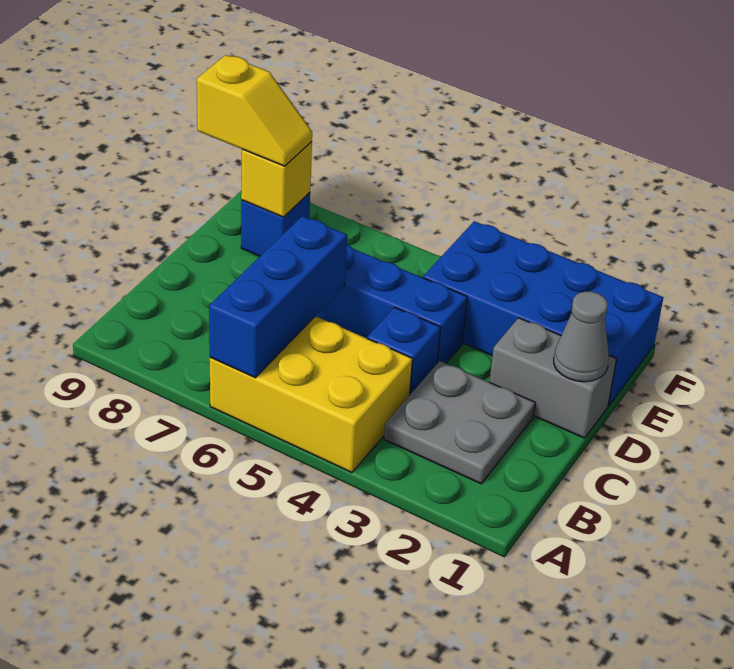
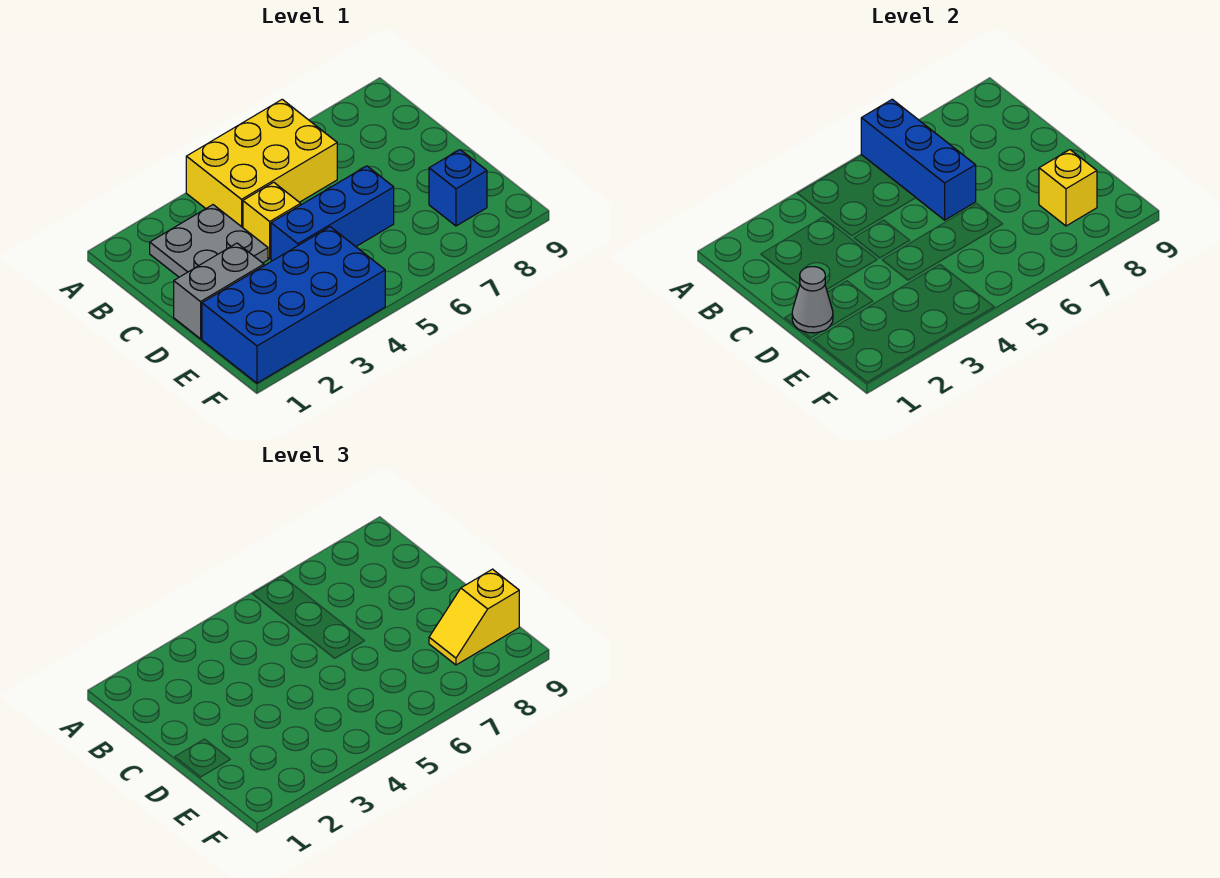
blue 1x1 brick [367,307,441,395] -> yellow 1x1 brick [243,182,301,259]

